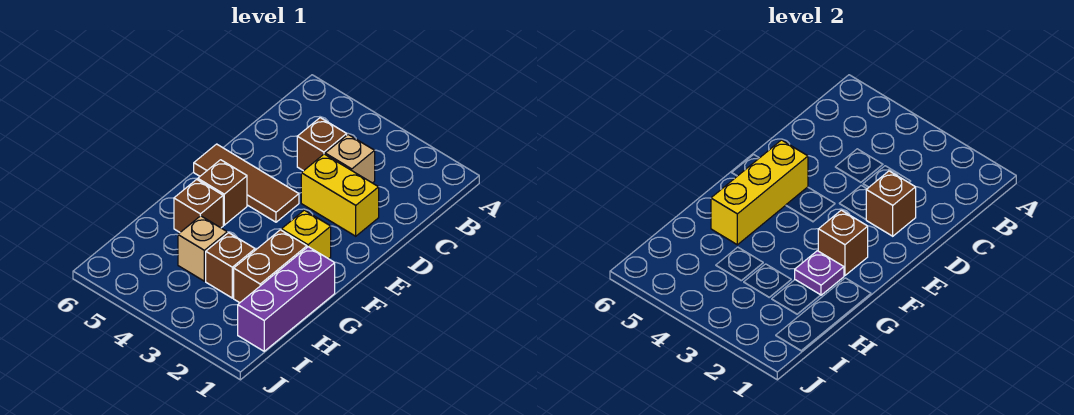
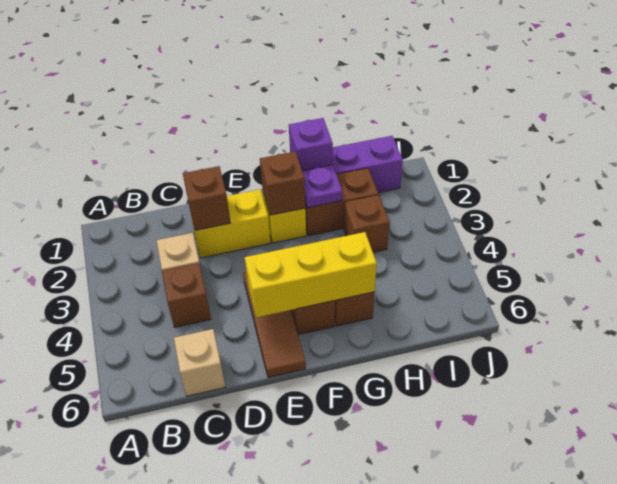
yellow 1x2 brick [301,154,379,236] -> yellow 1x2 brick turned to [193,189,271,258]
none -> purple 1x1 brick [289,118,333,171]
tan 1x1 brick [178,216,227,281] -> tan 1x1 brick moved to [174,329,225,396]

